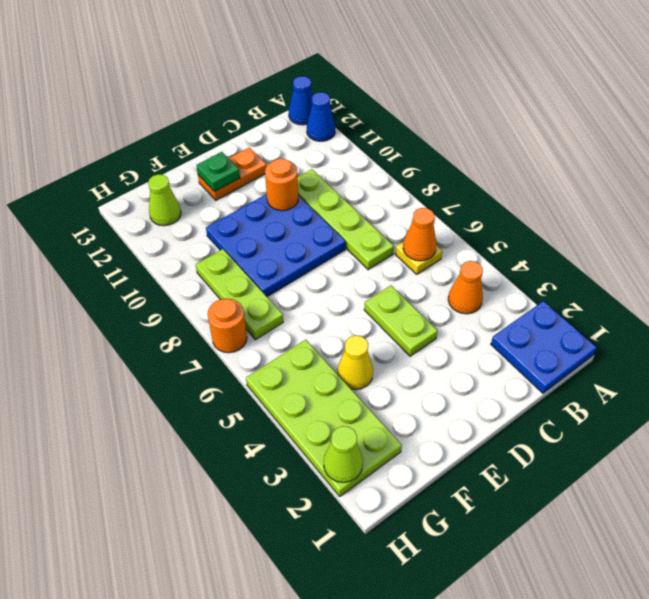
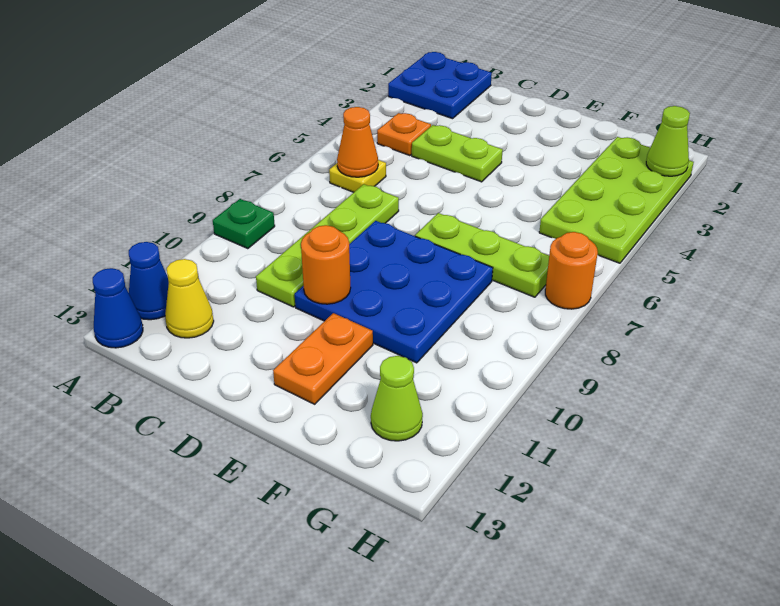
orange 1x1 cone [448,261,483,314] -> orange 1x1 plate [377,113,431,156]
lime 1x2 plate [364,286,438,356] -> lime 1x2 plate turned to [412,125,503,182]
orange 1x2 plate [198,148,267,200] -> orange 1x2 plate turned to [273,313,373,404]
green 1x1 plate [196,152,240,192] -> green 1x1 plate moved to [213,199,275,249]
yellow 1x1 cone [337,336,373,390] -> yellow 1x1 cone moved to [165,259,214,338]
lime 1x3 plate [196,249,283,340] -> lime 1x3 plate turned to [415,213,549,297]

